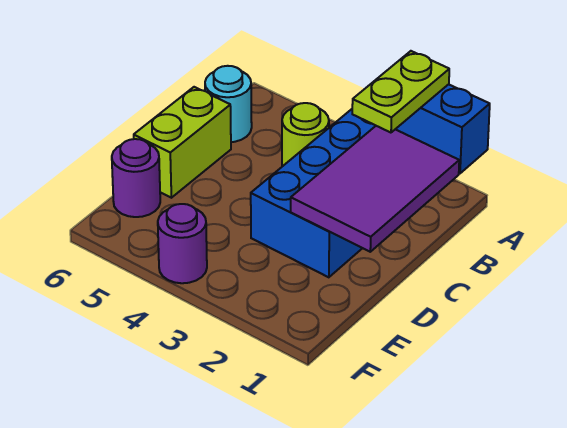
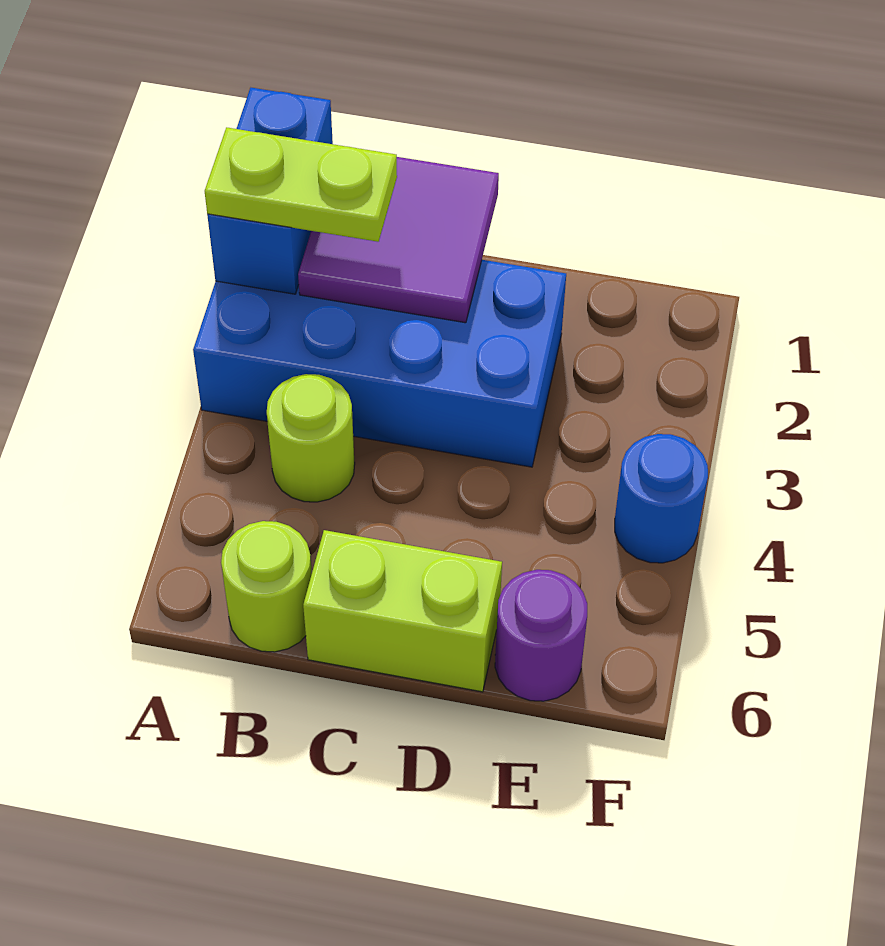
purple 2x3 tile [291,126,459,252] -> purple 2x2 tile [298,157,499,323]
cyan 1x1 round brick [205,66,252,142] -> lime 1x1 round brick [221,521,312,652]
purple 1x1 round brick [158,204,207,283] -> blue 1x1 round brick [615,434,708,563]

